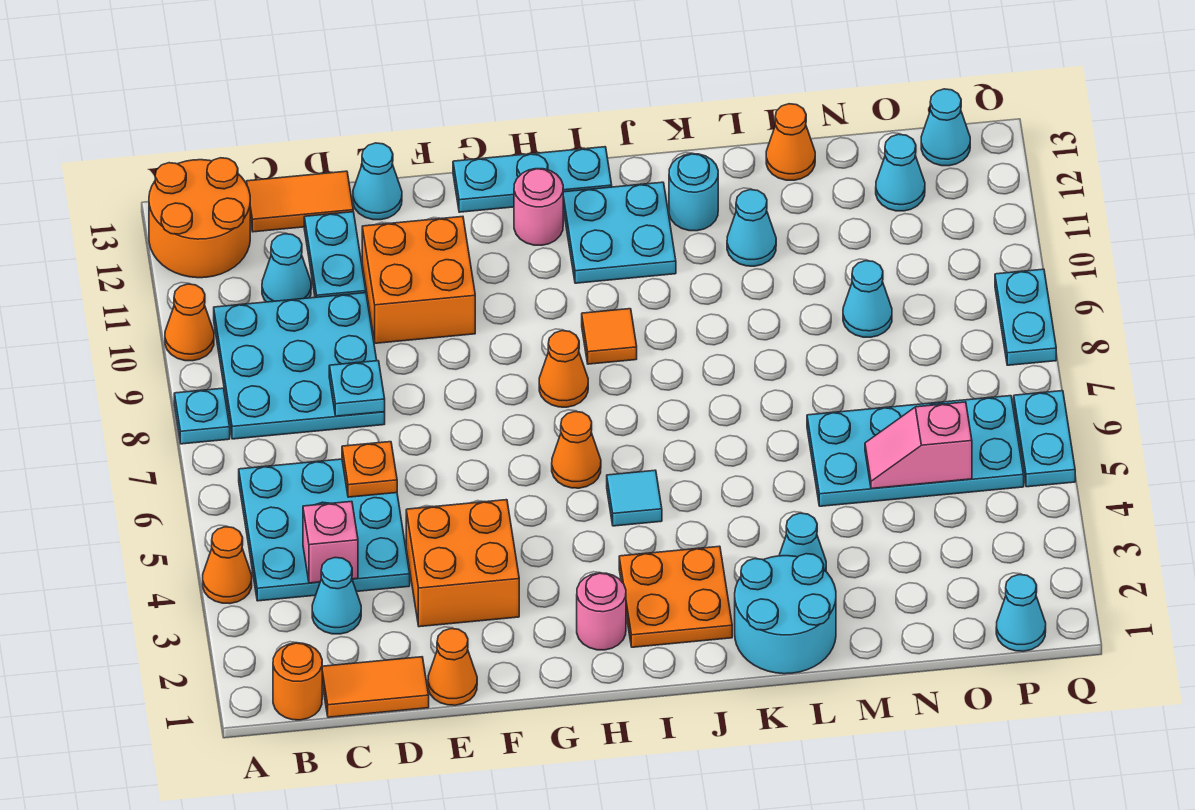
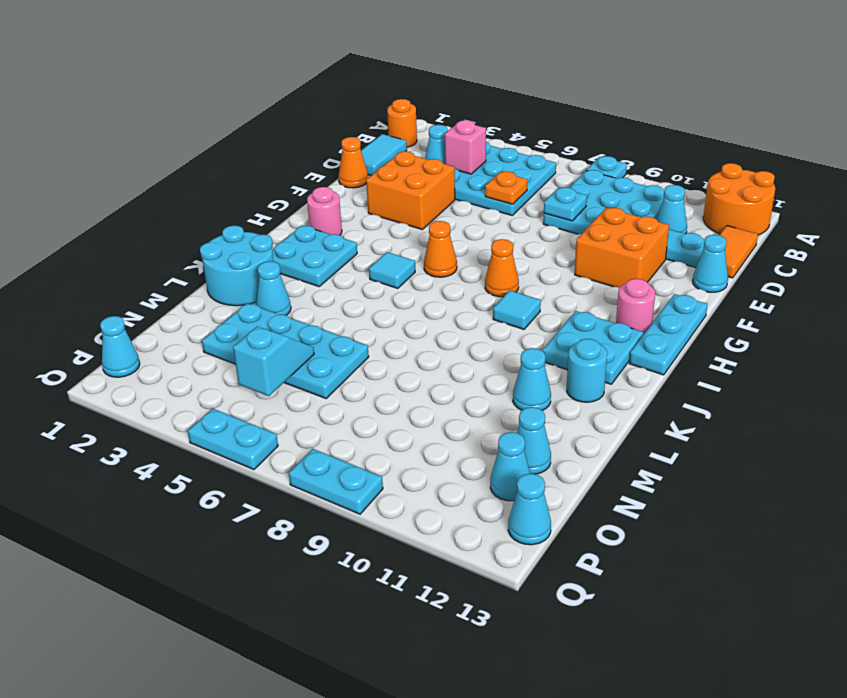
orange 1x1 cone [203,527,252,604] -> none
orange 1x1 cone [165,284,214,361] -> none
orange 1x2 tile [322,657,429,717] -> cyan 1x2 tile [361,134,407,175]
orange 2x2 plate [619,546,732,647] -> cyan 2x2 plate [272,226,357,286]
orange 1x1 tile [582,309,637,364] -> cyan 1x1 tile [493,290,541,329]
cyan 2x4 plate [807,396,1024,506] -> cyan 2x4 plate turned to [202,303,369,398]
orange 1x1 cone [766,104,815,180] -> none
pink 1x2 slope [865,402,972,489] -> cyan 1x2 slope [233,326,314,396]
cyan 1x1 cone [843,261,892,337] -> cyan 1x1 cone moved to [517,407,551,474]

